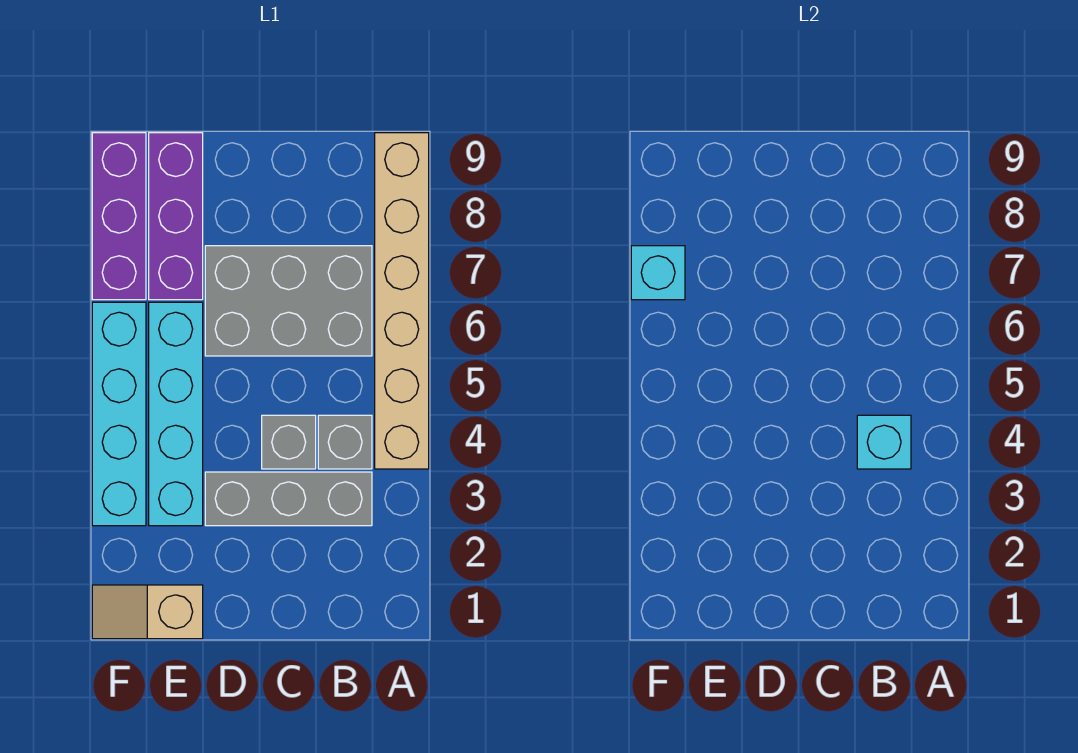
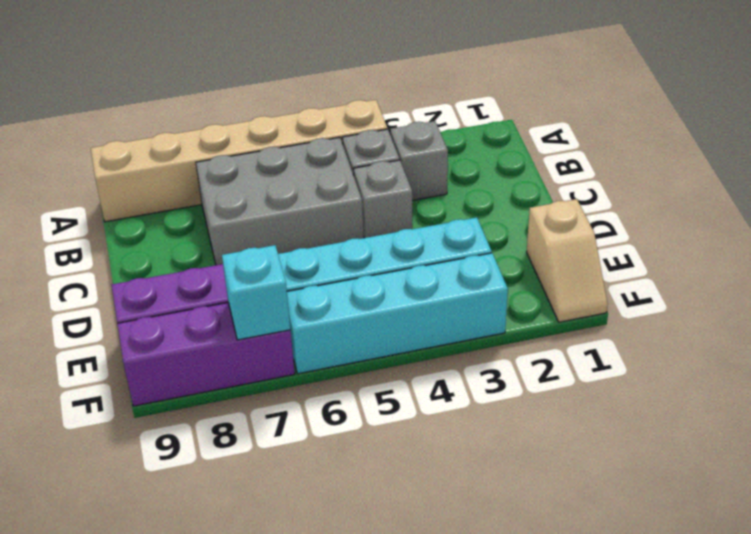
grey 1x3 brick [205,472,372,526] -> grey 1x1 brick [390,121,448,200]
cyan 1x1 brick [857,415,911,469] -> none
grey 2x3 brick [205,246,372,356] -> grey 2x3 brick turned to [196,137,364,265]

